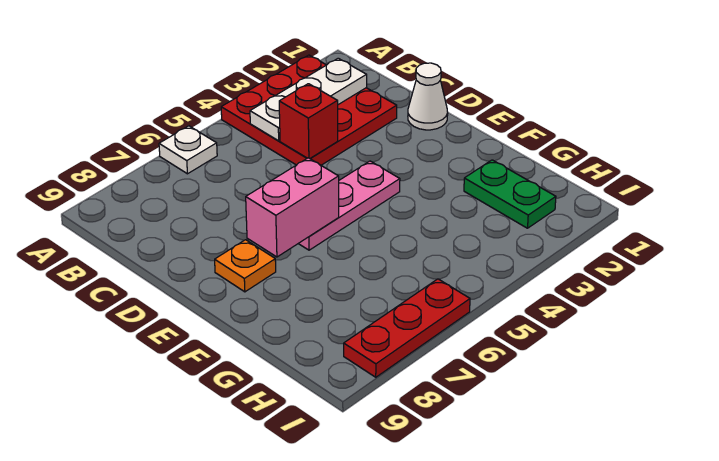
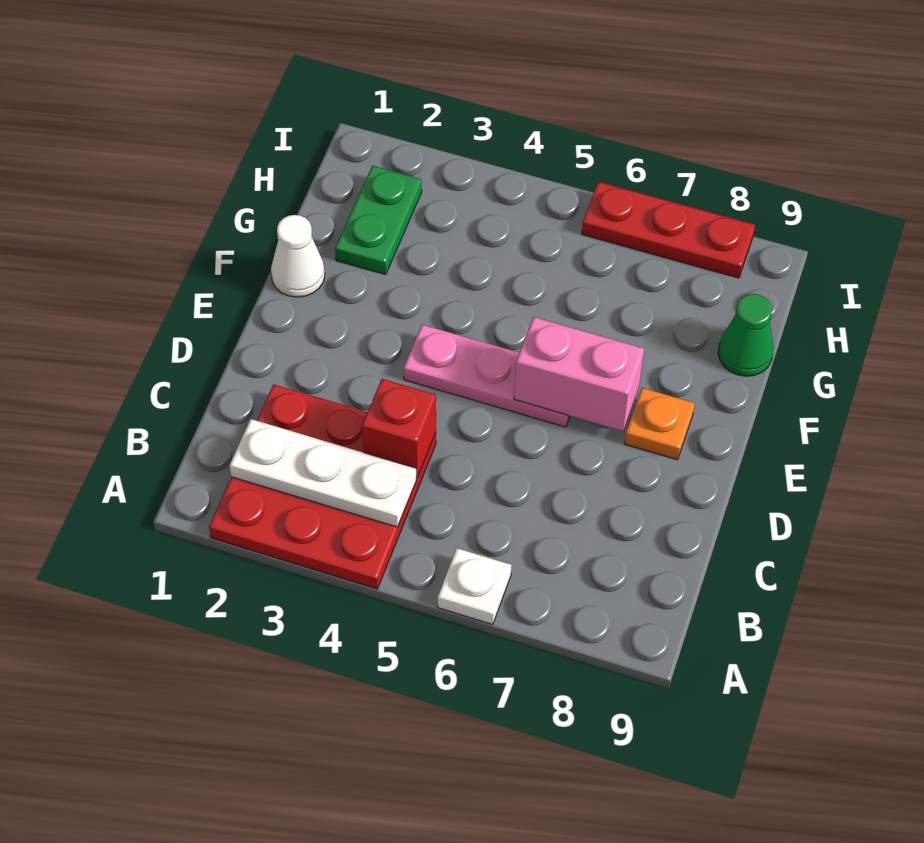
white 1x1 cone [408,63,448,130] -> white 1x1 cone moved to [271,215,325,297]
none -> green 1x1 cone [718,294,774,376]

